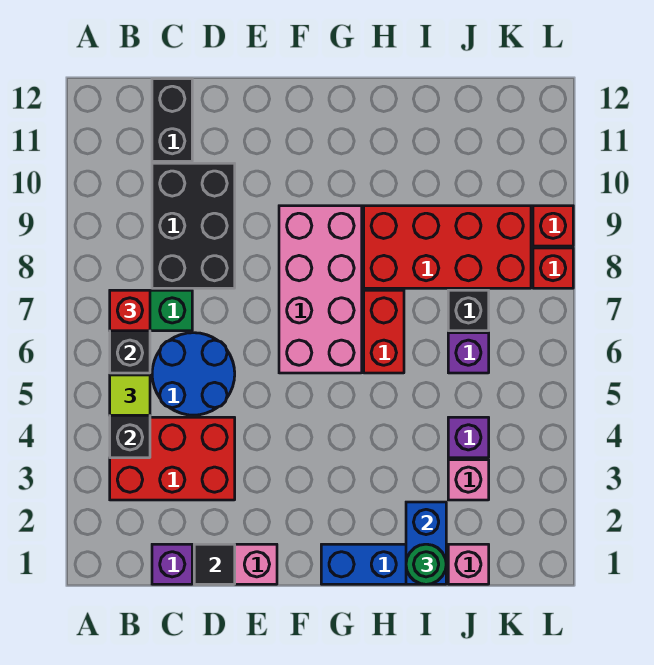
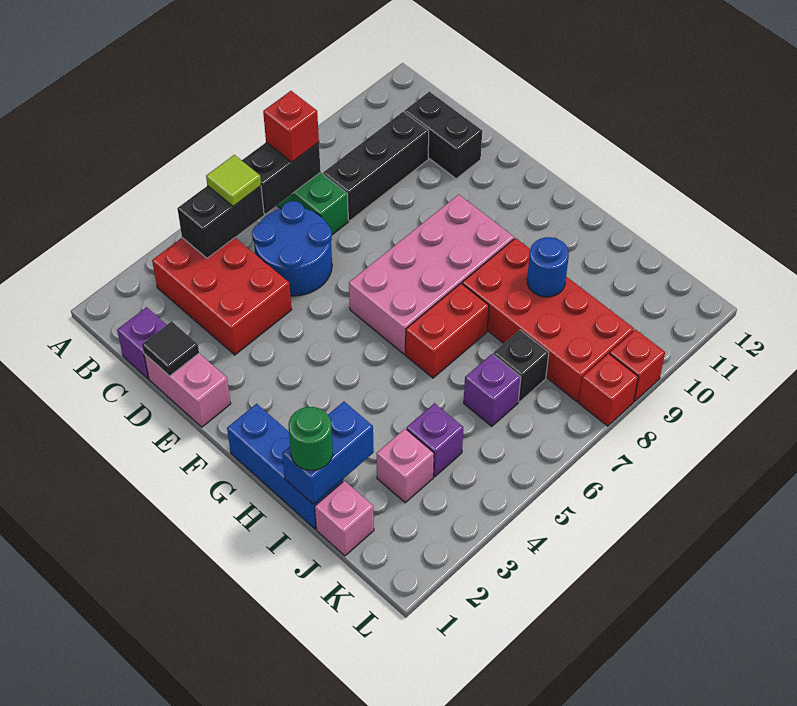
black 2x3 brick [152,163,235,288] -> black 1x3 brick [323,112,429,221]
black 1x2 brick [152,79,192,161] -> black 1x2 brick turned to [404,92,482,179]
none -> blue 1x1 round brick [527,237,569,297]

